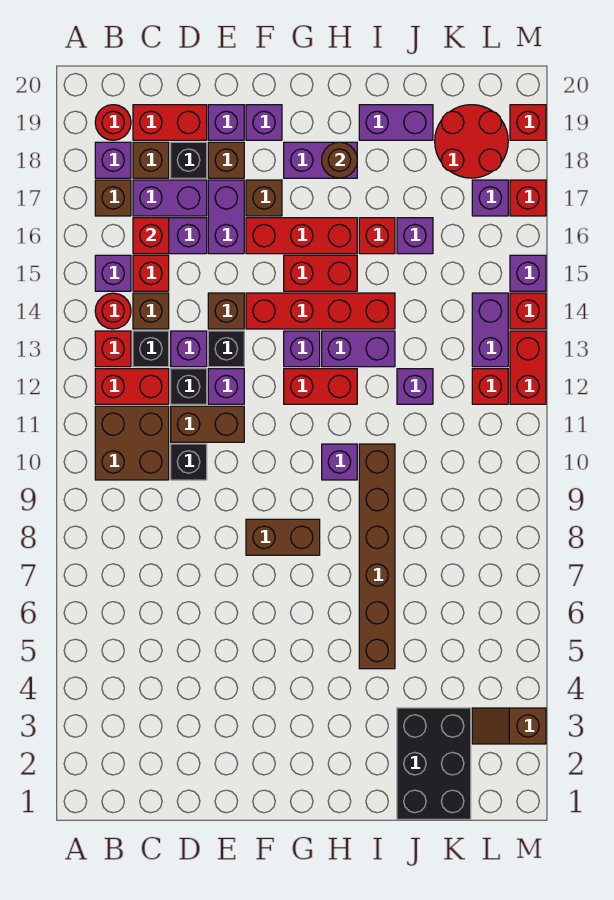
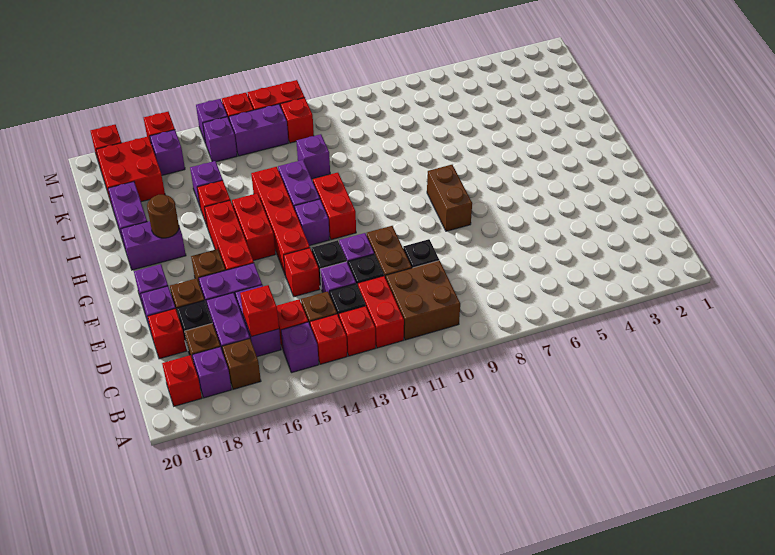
red 1x1 round brick [95,293,131,329] -> red 1x1 brick [310,314,347,364]
red 1x1 round brick [95,105,131,140] -> red 1x1 brick [162,355,202,406]
red 1x2 brick [133,105,207,140] -> red 1x1 brick [148,309,187,359]
brown 1x1 brick [208,293,244,329] -> red 1x1 brick [284,248,320,297]
purple 1x2 brick [284,142,357,178] -> purple 1x2 brick turned to [121,221,186,270]
purple 1x1 brick [322,444,357,480] -> purple 1x1 brick moved to [203,117,237,162]
brown 1x6 brick [359,444,395,669] -> none
black 2x3 brick [397,708,471,819] -> none
red 2x2 round brick [435,105,508,178] -> red 2x2 brick [96,137,165,204]
brown 1x2 slope [472,708,546,744] -> none

